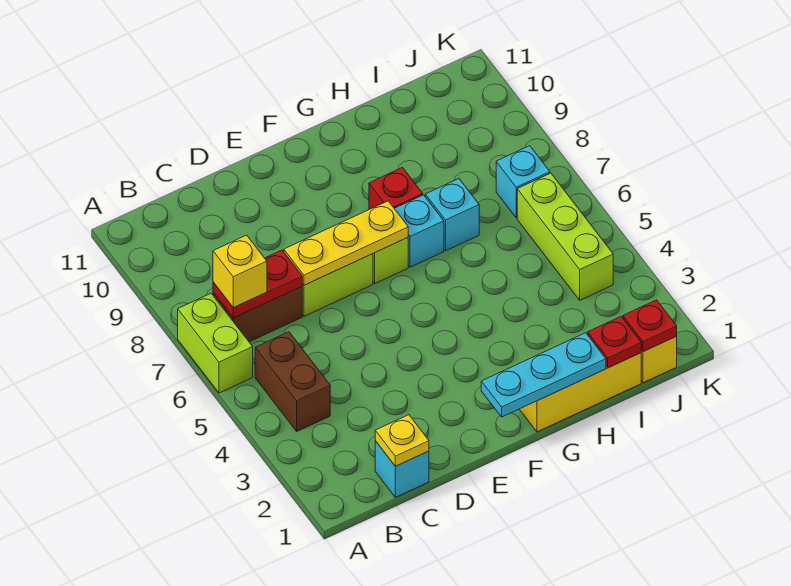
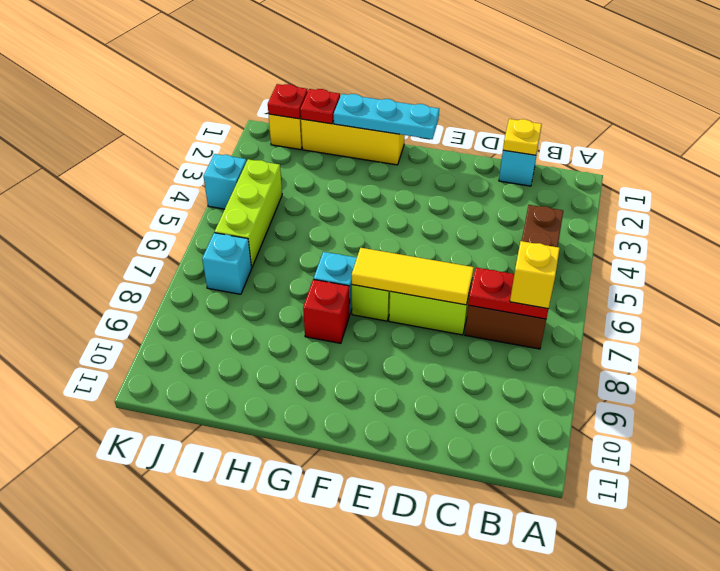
lime 1x2 brick [178,293,253,393] -> none
yellow 1x3 plate [284,201,408,285] -> yellow 1x3 tile [352,248,474,305]
cyan 1x1 brick [425,179,479,251] -> cyan 1x1 brick moved to [204,154,246,209]

